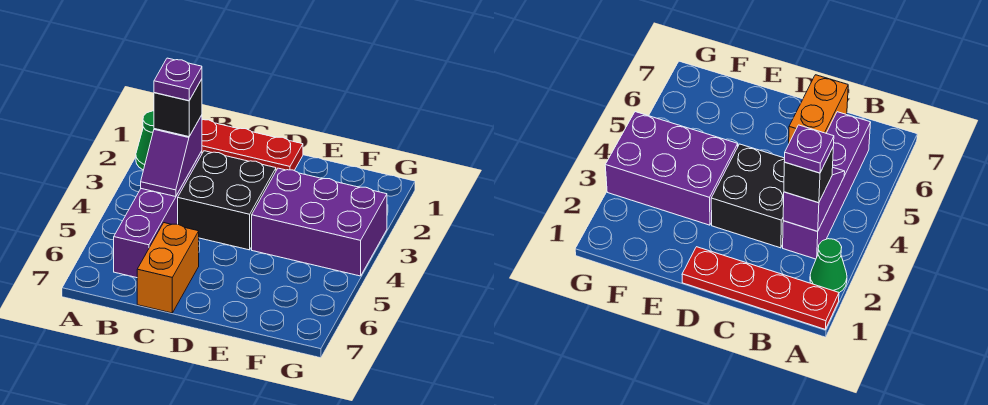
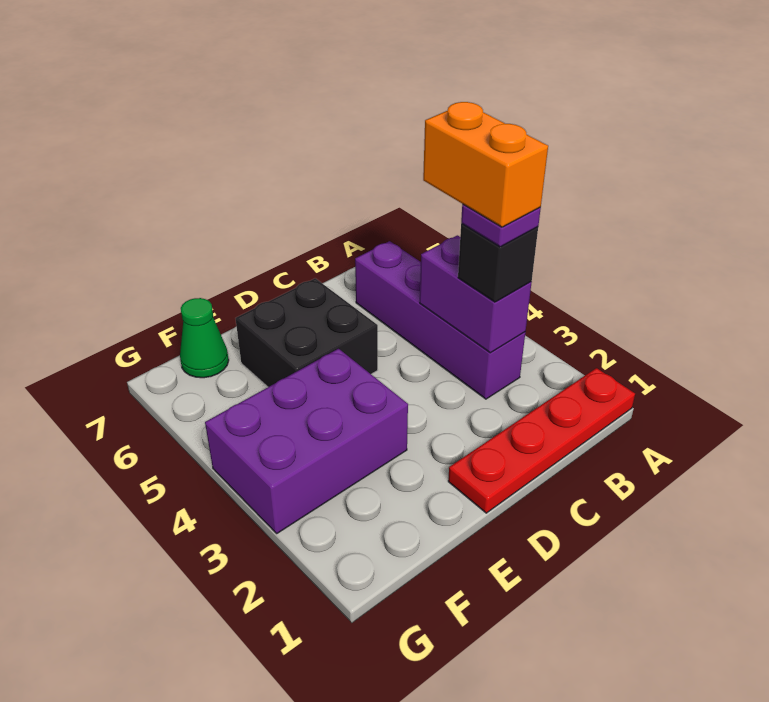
green 1x1 cone [136,111,154,170] -> green 1x1 cone moved to [180,298,229,378]
purple 1x2 slope [141,115,202,197] -> purple 1x2 brick [420,235,532,353]
black 2x2 brick [178,151,276,250] -> black 2x2 brick moved to [236,278,378,387]
orange 1x2 brick [137,223,199,313] -> orange 1x2 brick moved to [423,102,548,227]

